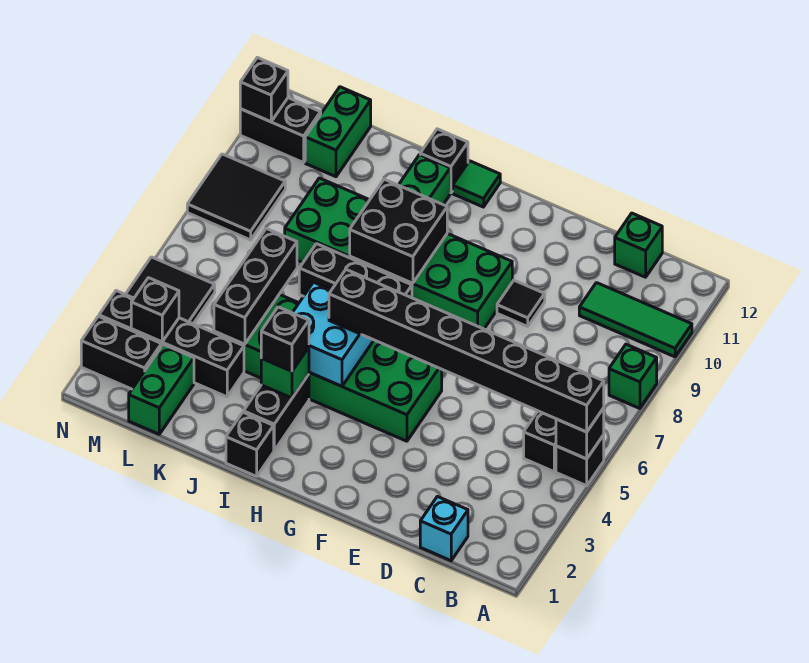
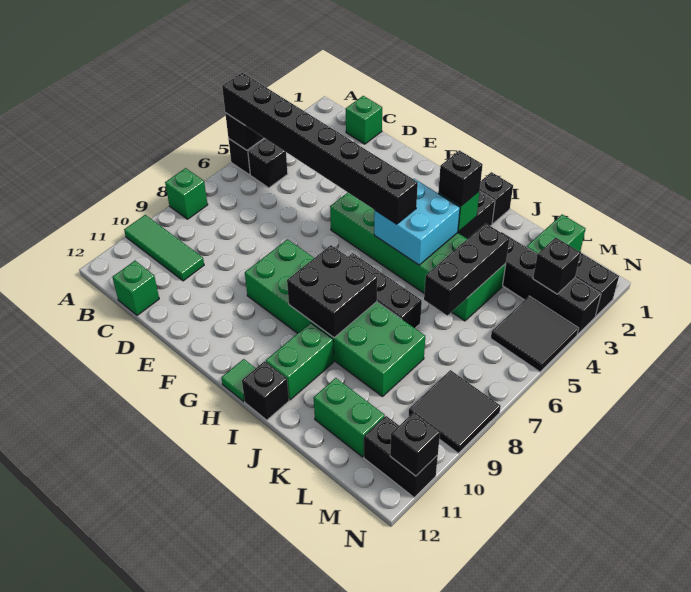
cyan 1x1 brick [420,496,468,561] -> green 1x1 brick [346,96,382,144]
black 1x1 tile [497,280,545,326] -> none
green 1x2 brick [305,87,371,177] -> green 1x2 brick turned to [314,378,385,457]

